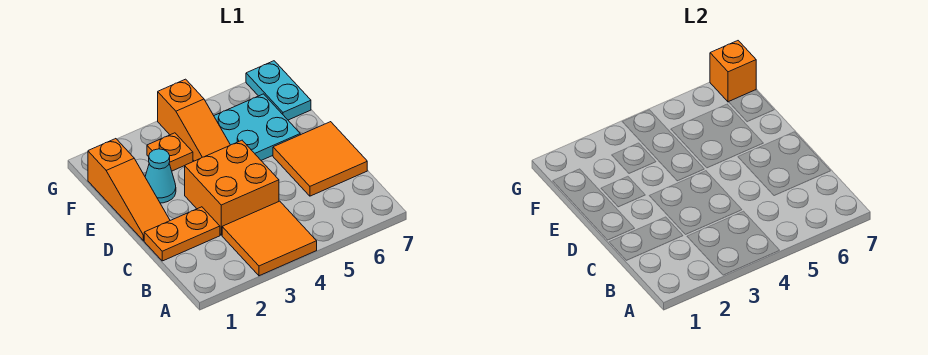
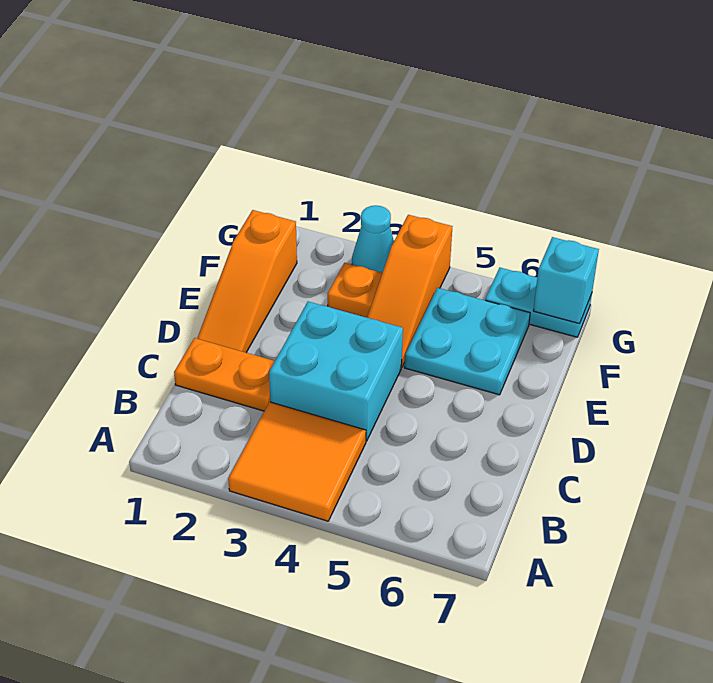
orange 2x2 brick [185,140,279,235] -> cyan 2x2 brick [269,302,403,441]
orange 2x2 tile [273,122,367,196] -> none
cyan 1x1 cone [145,149,176,203] -> cyan 1x1 cone moved to [352,205,394,273]
cyan 1x2 plate [246,61,311,120] -> cyan 1x2 plate turned to [485,268,592,337]
orange 1x1 brick [710,41,756,102] -> cyan 1x1 brick [533,237,599,324]

